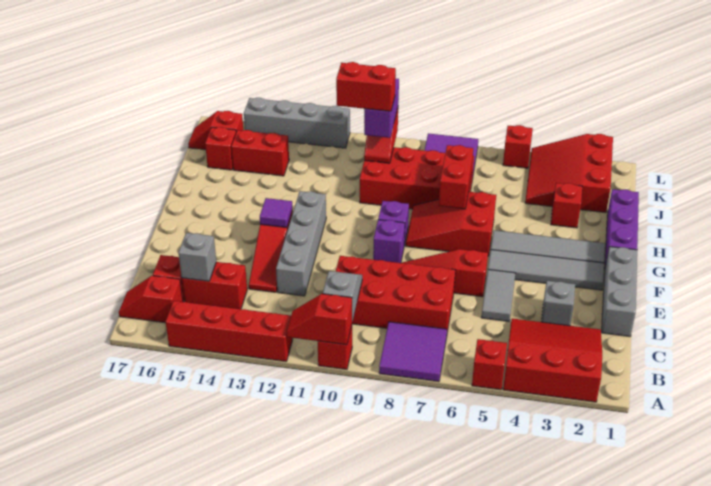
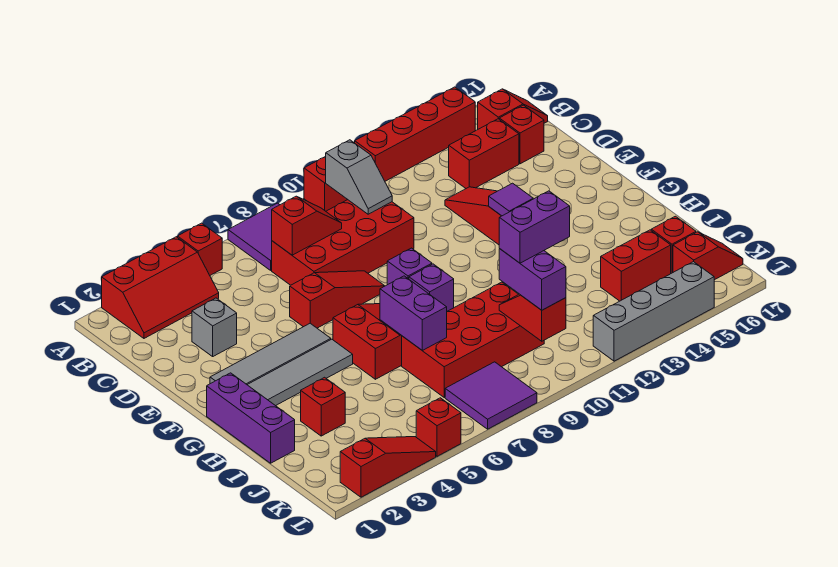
red 3x3 slope [503,318,602,402] -> red 2x3 slope [102,237,219,338]
red 1x2 slope [287,294,352,345] -> red 1x2 slope moved to [272,196,342,255]
grey 1x1 brick [178,233,216,281] -> none
grey 1x3 brick [602,247,637,337] -> none
grey 1x2 tile [481,270,515,321] -> none
grey 1x4 brick [276,191,326,296] -> none
red 1x2 brick [439,145,473,209] -> purple 1x2 brick [380,276,447,350]
red 3x3 slope [525,134,613,213] -> red 1x3 slope [340,437,436,497]
red 1x2 brick [336,62,396,111] -> purple 1x2 brick [499,191,570,263]

